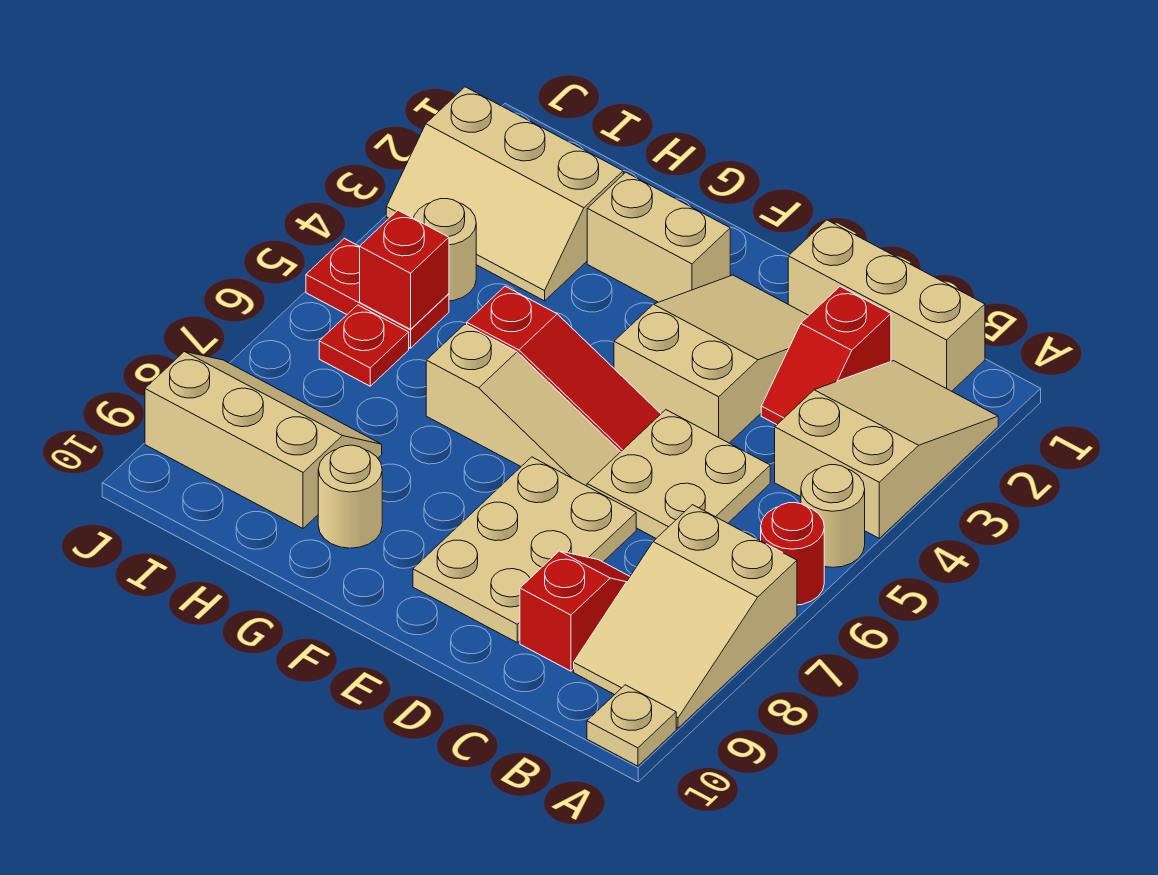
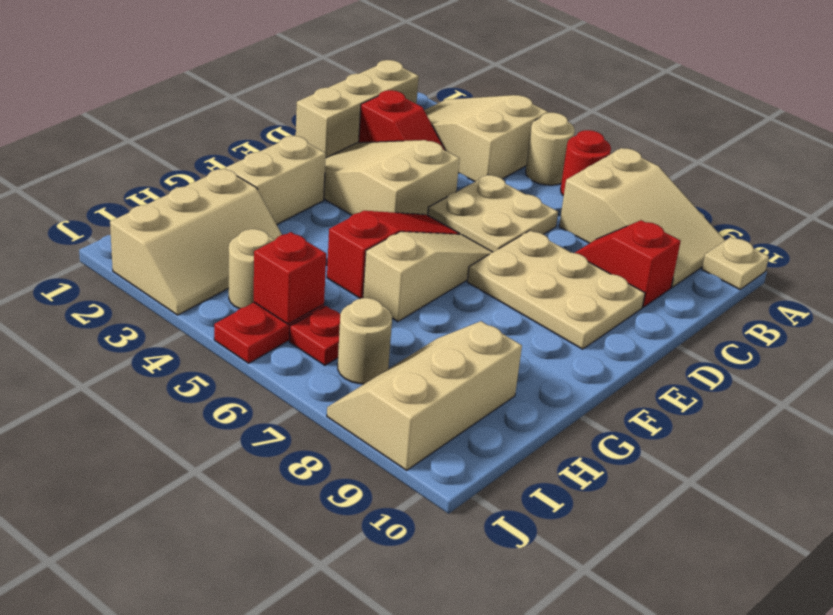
tan 1x1 round brick [318,445,382,548] -> tan 1x1 round brick moved to [338,298,392,384]

